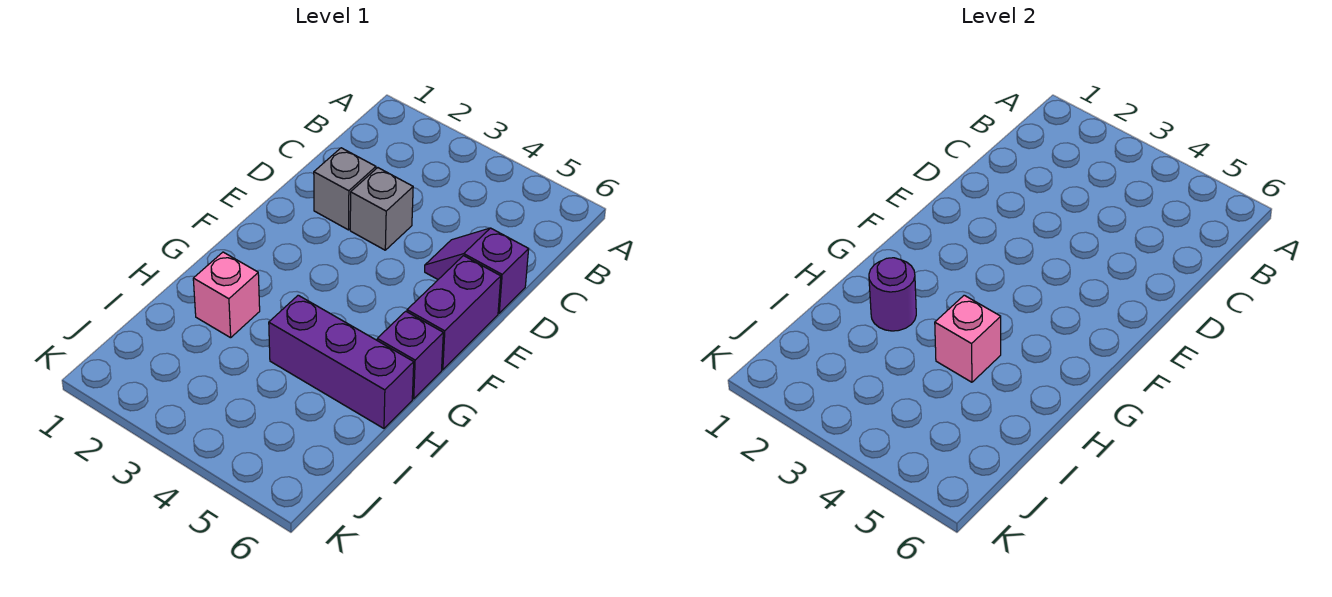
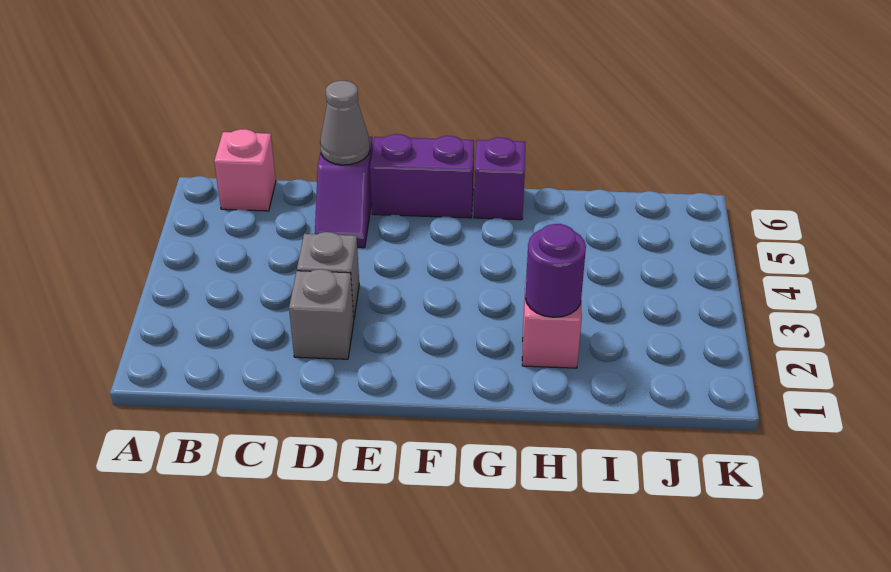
none -> grey 1x1 cone [320,81,370,165]
purple 1x3 brick [269,295,414,428] -> none
pink 1x1 brick [935,295,1001,382] -> pink 1x1 brick moved to [214,129,276,211]

